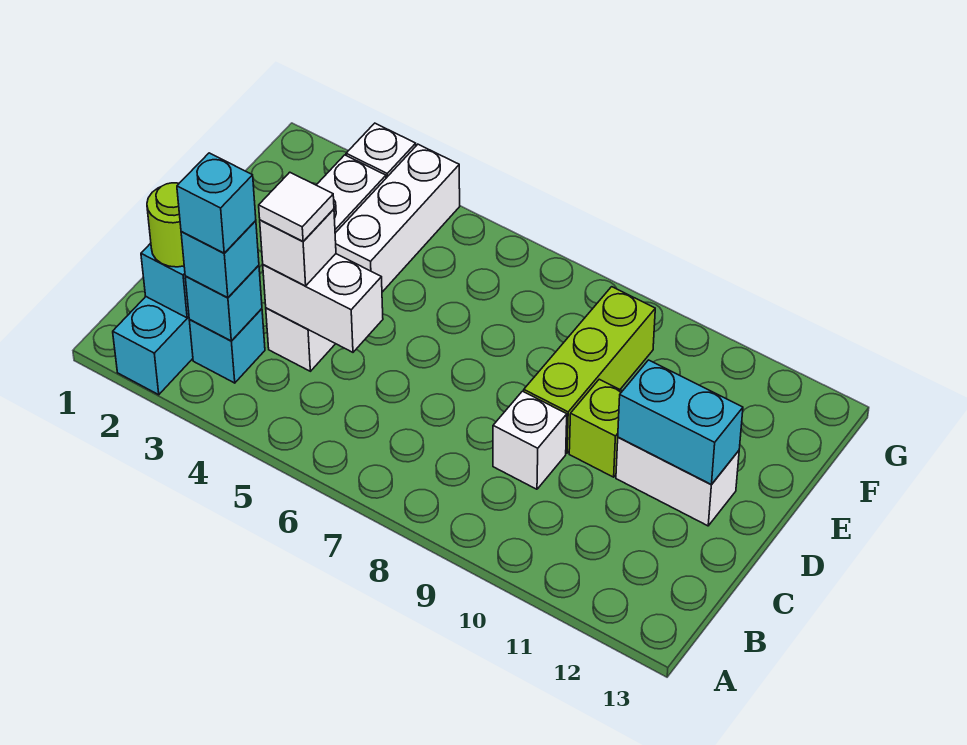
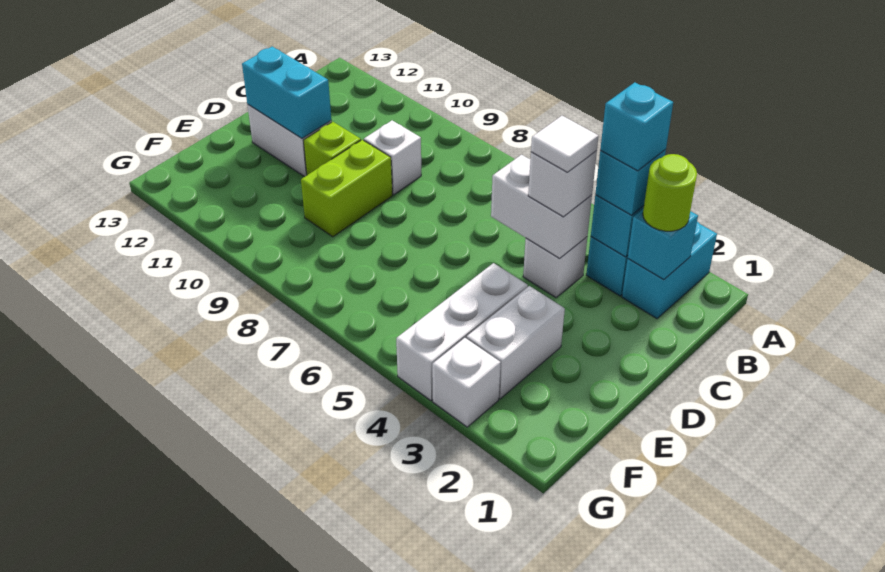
lime 1x3 brick [524,287,655,453] -> lime 1x2 brick [301,140,392,237]

